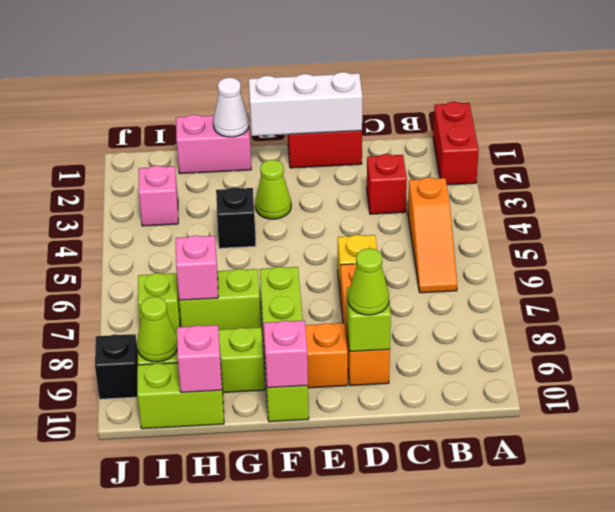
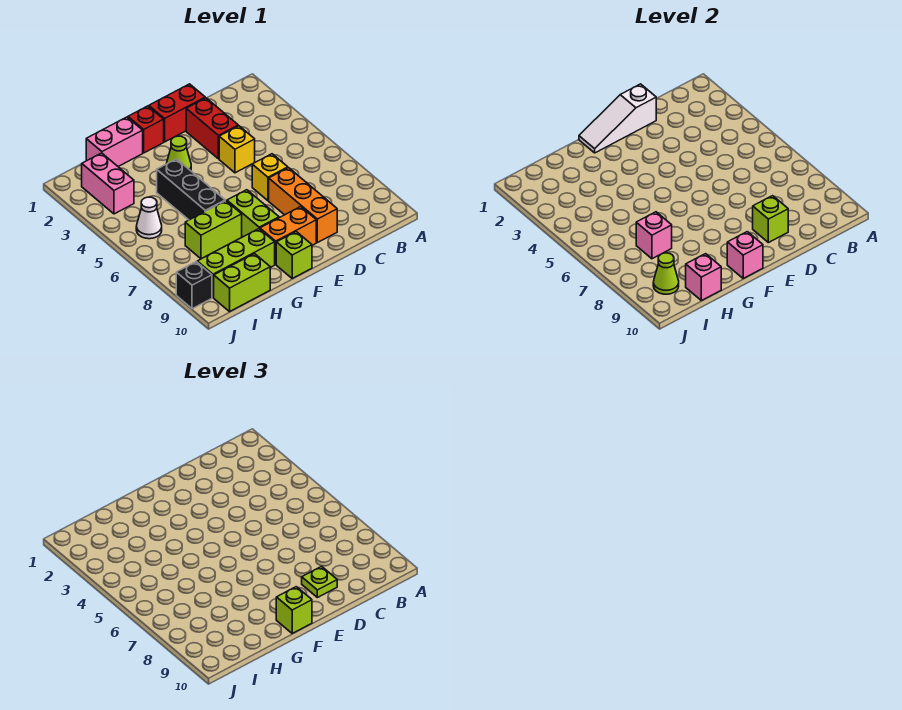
red 1x2 brick [433,102,479,185] -> red 1x2 brick moved to [186,98,238,159]
orange 1x3 slope [408,177,457,293] -> none
red 1x1 brick [367,154,407,214] -> red 1x1 brick moved to [128,106,164,153]
white 1x3 brick [249,72,362,136] -> white 1x3 slope [579,84,656,153]
none -> yellow 1x1 brick [219,126,255,173]
lime 1x1 cone [348,248,389,315] -> lime 1x1 plate [302,566,337,598]
white 1x1 cone [213,78,249,137] -> white 1x1 cone moved to [136,197,162,239]
black 1x1 brick [216,187,256,248] -> black 1x3 brick [157,159,225,220]
pink 1x1 brick [139,166,178,226] -> pink 1x2 brick [82,153,134,214]
lime 1x1 brick [138,273,180,332] -> lime 1x1 brick moved to [276,587,312,633]

